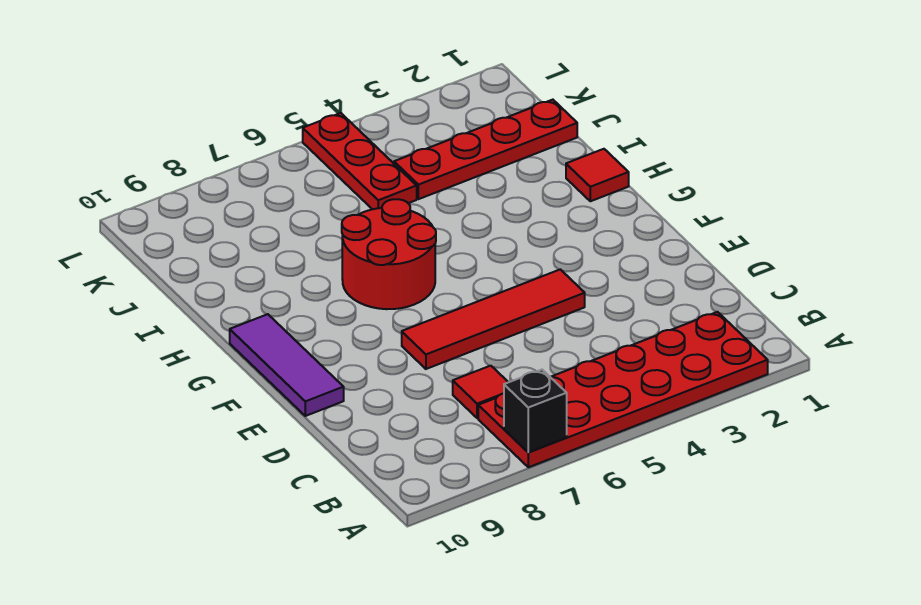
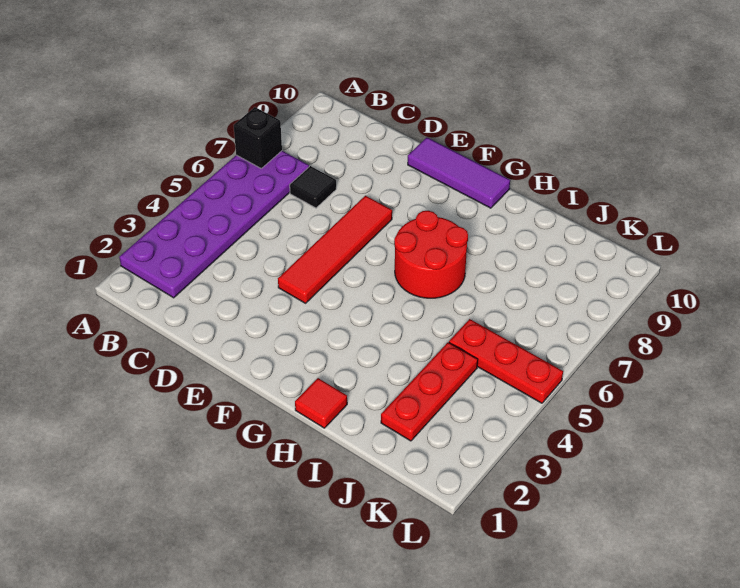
red 2x6 plate [478,312,768,467] -> purple 2x6 plate [119,151,309,298]
red 1x1 tile [453,366,508,418] -> black 1x1 tile [290,166,336,208]
red 1x4 plate [394,100,577,199] -> red 1x3 plate [381,342,478,441]

